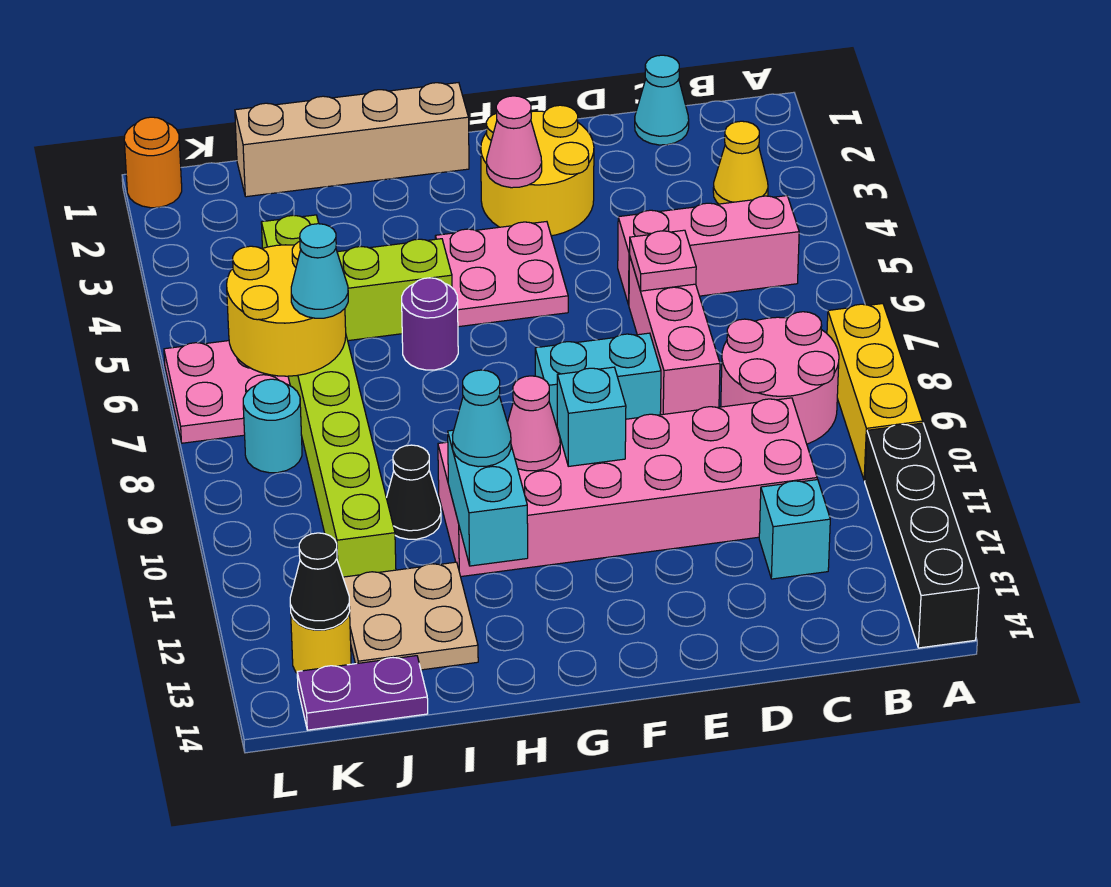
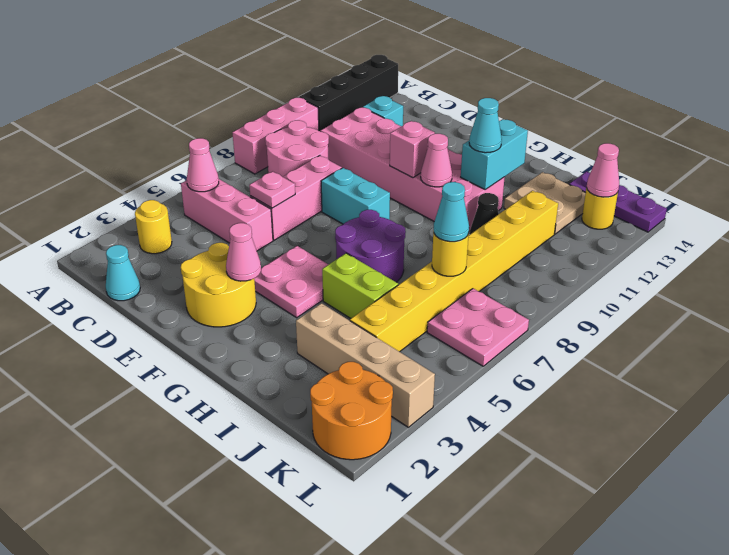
yellow 1x3 brick [827,304,923,481] -> pink 1x3 brick [232,98,319,174]
yellow 1x1 cone [713,121,768,204] -> yellow 1x1 round brick [135,200,172,254]
none -> pink 1x1 cone [187,138,219,192]
cyan 1x1 brick [557,367,626,466] -> pink 1x1 brick [390,121,435,178]
tan 1x4 brick [235,83,469,197] -> tan 1x4 brick moved to [296,303,435,427]
purple 1x1 round brick [402,278,458,370] -> purple 2x2 round brick [335,210,406,282]
lime 1x8 brick [261,215,396,577] -> yellow 1x8 brick [350,191,558,352]
yellow 2x2 round brick [227,241,346,376] -> yellow 1x1 round brick [432,231,469,276]
purple 1x2 plate [297,656,428,730] -> purple 1x3 plate [569,171,667,232]
cyan 1x1 round brick [243,379,302,473] -> none
black 1x1 cone [290,533,350,630] -> pink 1x1 cone [586,143,619,197]
orange 1x1 round brick [124,117,182,208] -> orange 2x2 round brick [310,362,393,460]

